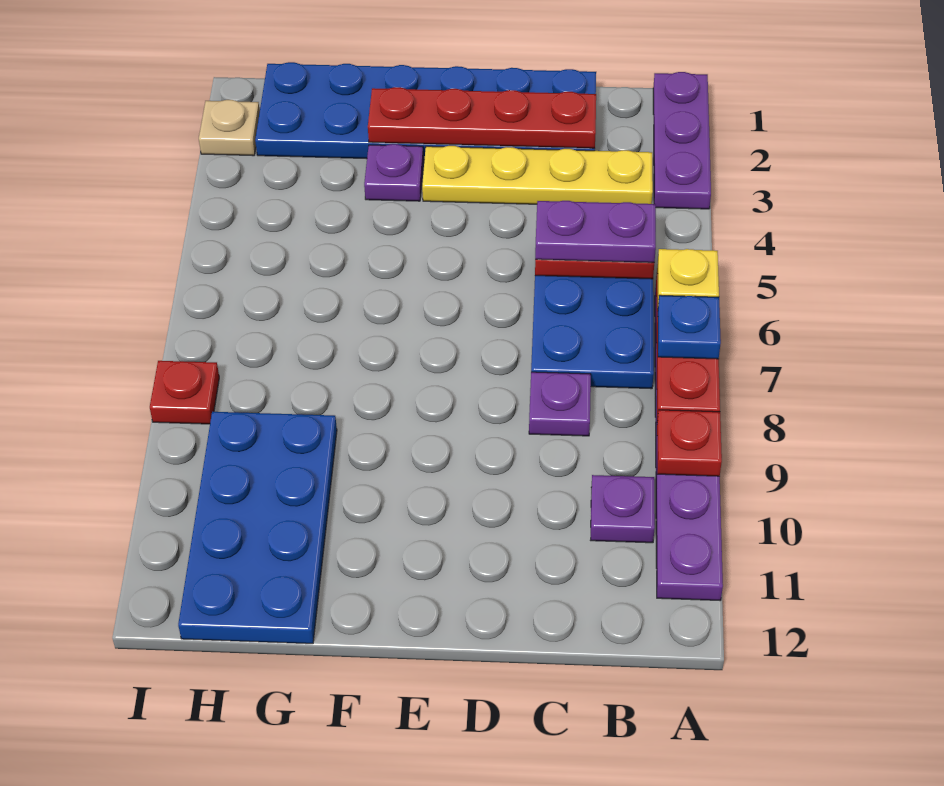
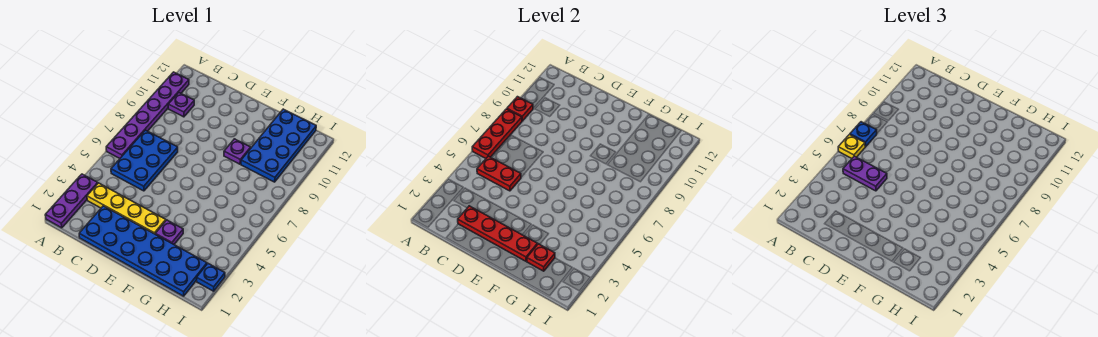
purple 1x1 plate [529,372,591,436] -> purple 1x1 plate moved to [224,139,251,164]
tan 1x1 plate [199,100,260,156] -> blue 1x1 plate [197,264,225,291]
red 1x1 plate [150,361,219,424] -> red 1x1 plate moved to [527,244,555,271]

